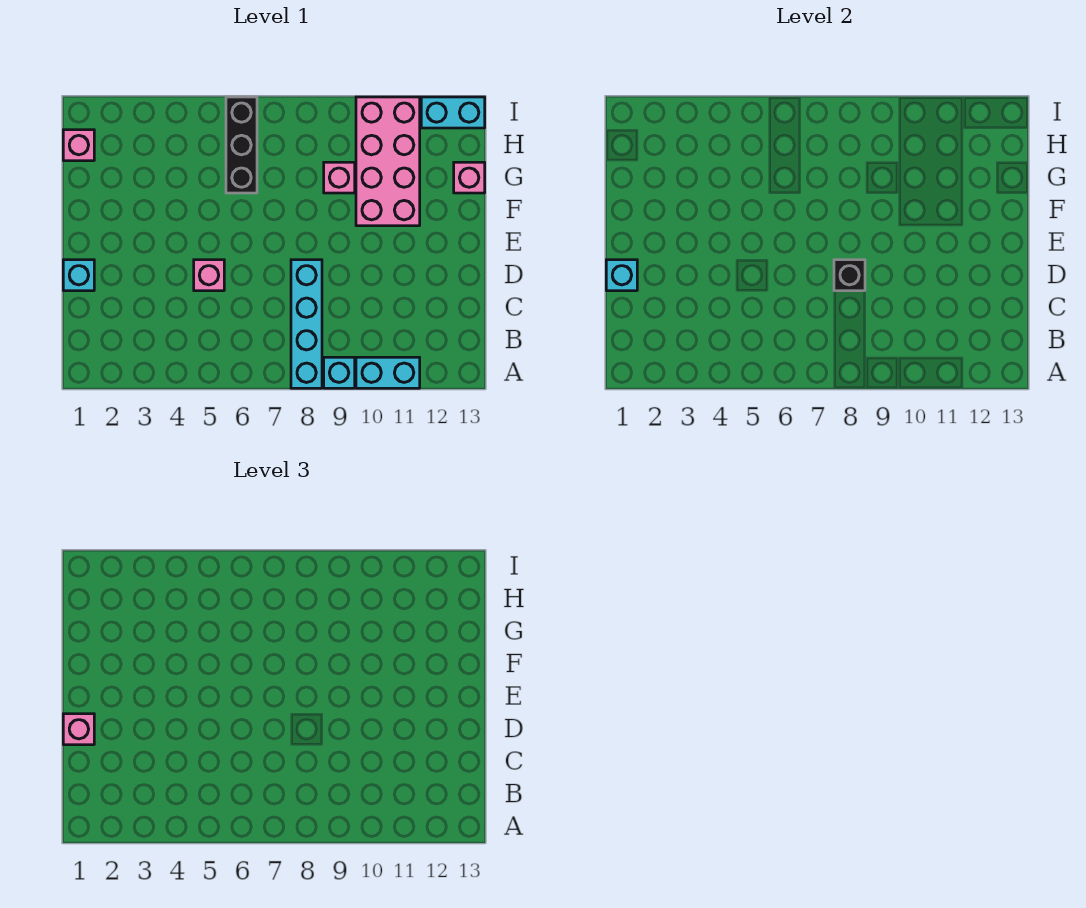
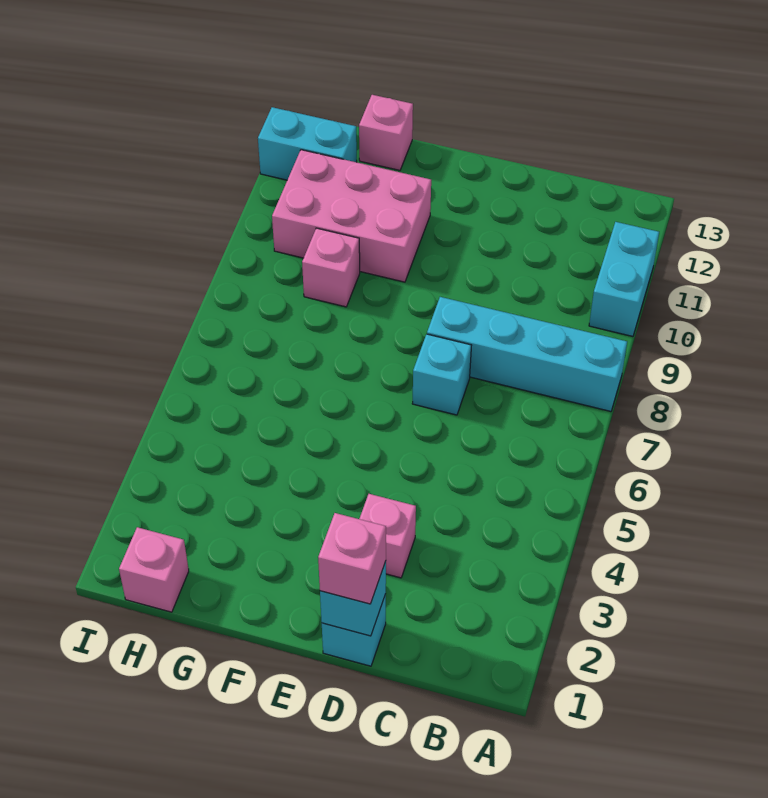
cyan 1x1 brick [324,357,355,388] -> cyan 1x1 brick moved to [412,334,471,415]
pink 1x1 brick [194,260,224,291] -> pink 1x1 brick moved to [359,494,416,578]
black 1x1 brick [834,260,865,291] -> none
pink 2x4 brick [356,97,420,226] -> pink 2x3 brick [272,150,431,282]
black 1x3 brick [226,97,257,193] -> none
cyan 1x2 brick [421,97,485,128] -> cyan 1x2 brick turned to [258,107,357,180]

